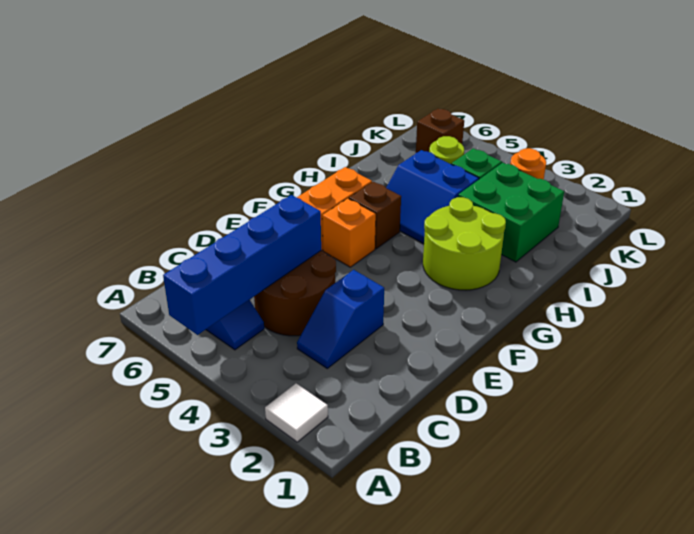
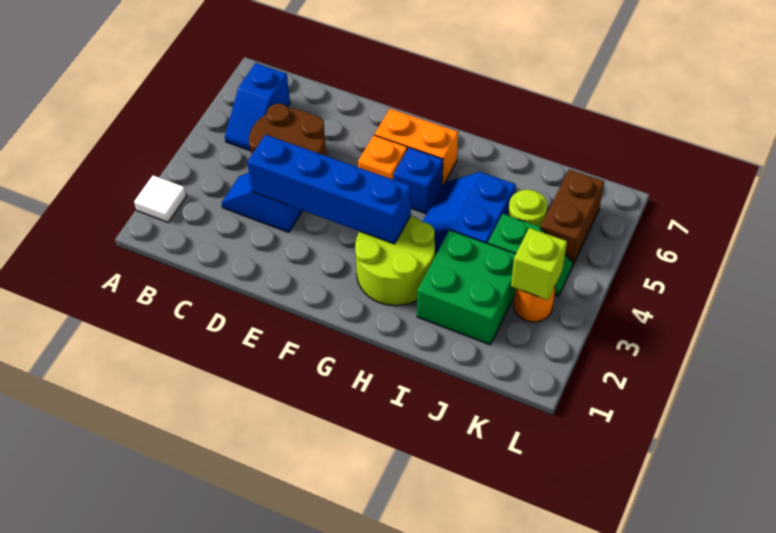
blue 1x4 brick [163,195,321,335] -> blue 1x4 brick moved to [247,135,411,244]
brown 1x1 brick [349,182,401,249] -> blue 1x1 brick [393,147,443,214]
none -> lime 1x1 brick [511,228,567,300]
brown 1x1 brick [416,109,464,153] -> brown 1x2 brick [541,169,604,266]

